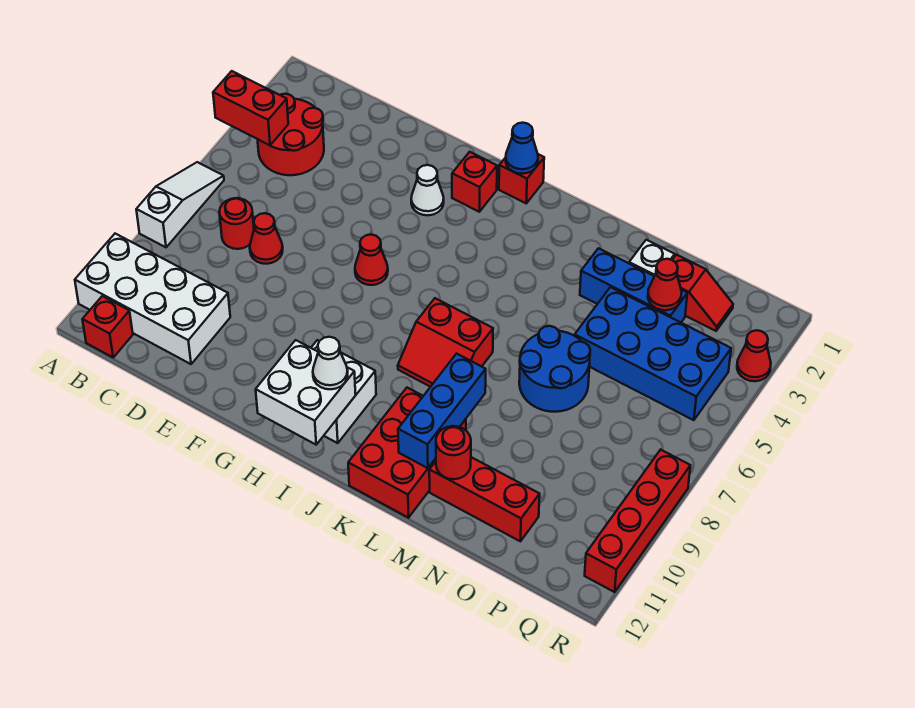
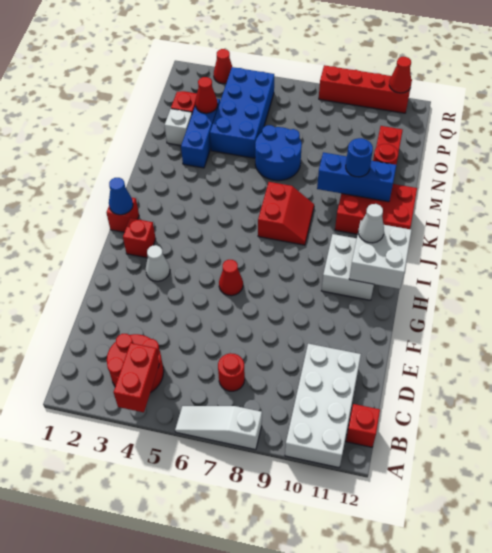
red 1x1 cone [250,213,283,264] -> red 1x1 cone moved to [389,57,411,93]
none -> blue 1x1 round brick [346,138,373,177]

